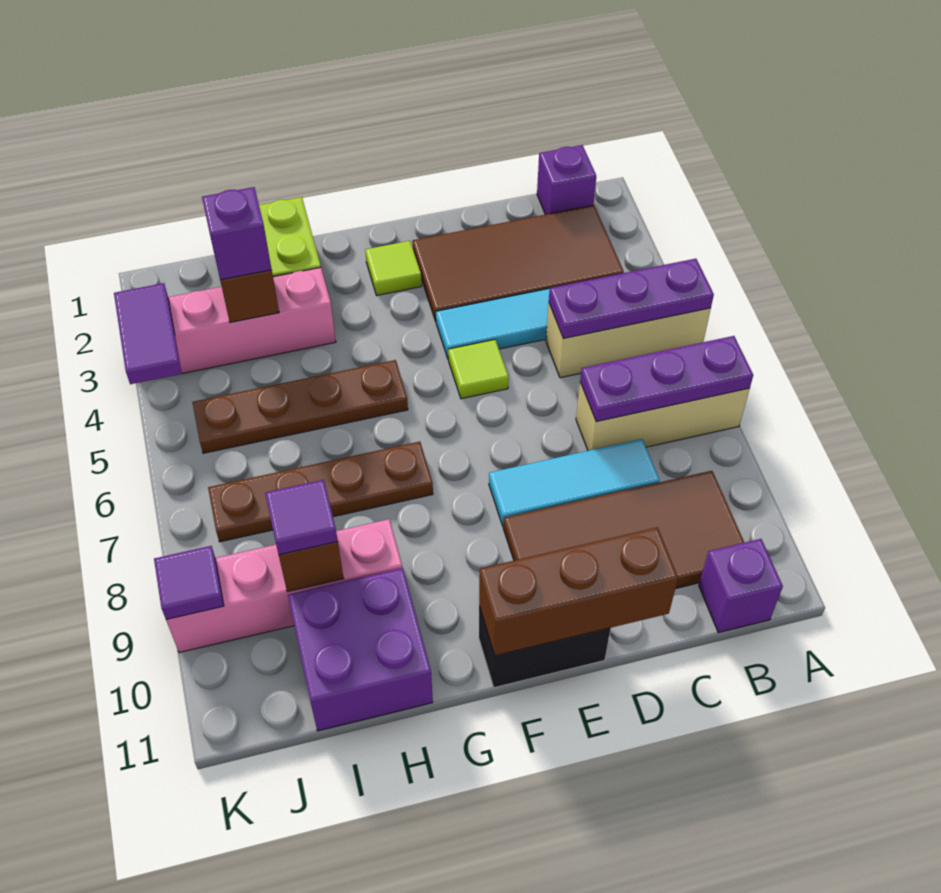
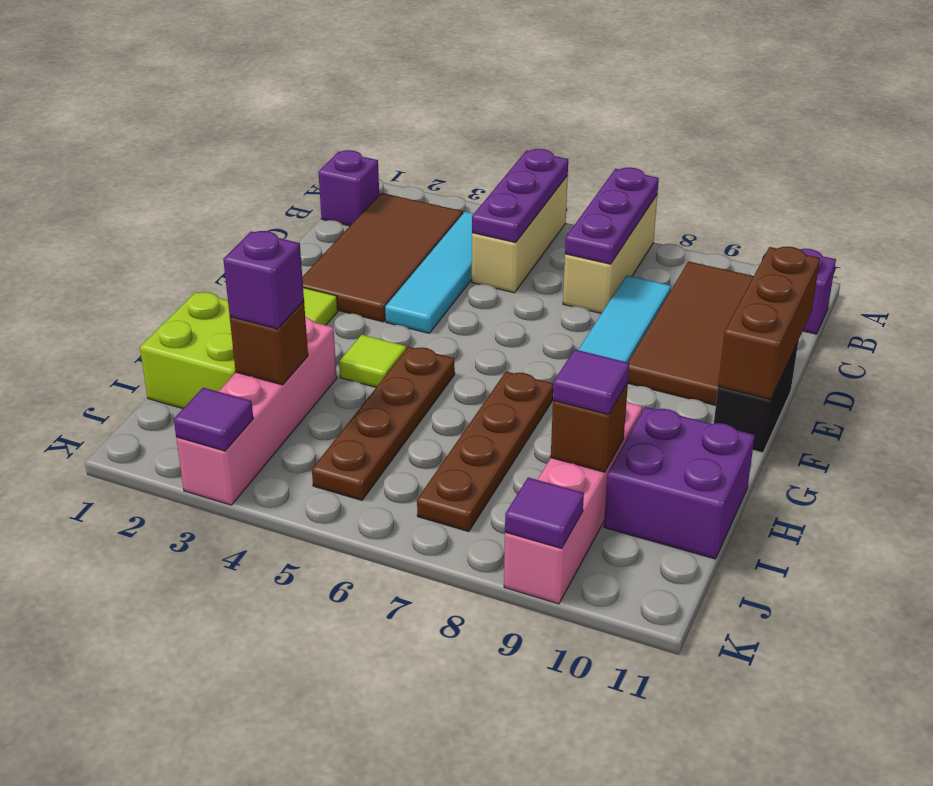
lime 1x1 tile [448,340,509,399] -> lime 1x1 tile moved to [339,335,406,387]
purple 1x2 tile [114,283,182,384] -> purple 1x1 tile [174,388,253,451]

